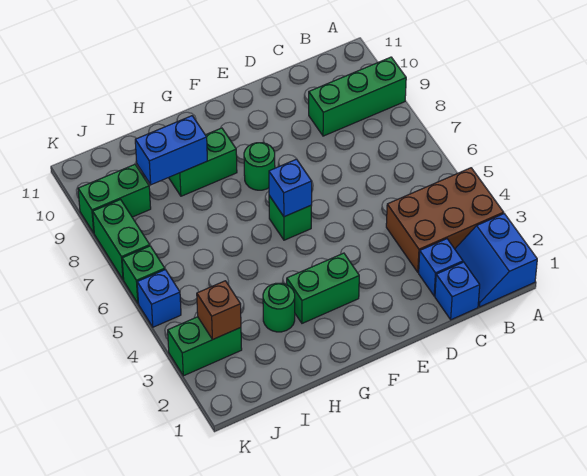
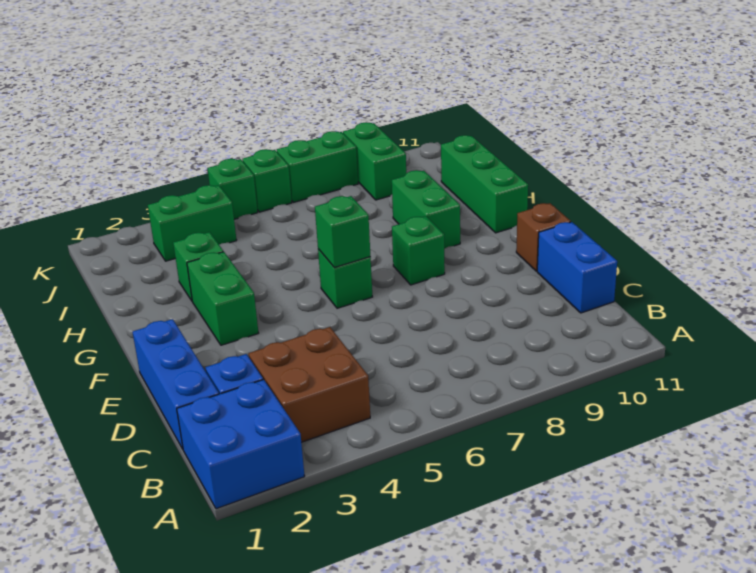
blue 2x2 slope [455,214,537,307] -> blue 2x2 brick [177,380,305,509]
brown 2x3 brick [386,168,504,272] -> brown 2x2 brick [249,327,370,442]
green 1x3 brick [309,57,406,136] -> green 1x3 brick moved to [441,135,528,233]
blue 1x1 brick [435,262,480,320] -> blue 1x3 brick [133,319,219,449]
blue 1x1 brick [269,159,312,217] -> green 1x1 brick [315,196,370,268]
green 1x1 round brick [244,143,275,190] -> green 1x1 brick [392,216,445,285]
green 1x1 round brick [263,283,295,332] -> green 1x1 brick [173,232,223,301]
blue 1x2 brick [135,116,207,185] -> blue 1x2 brick moved to [537,222,617,313]
green 1x2 brick [168,317,242,376] -> green 1x2 brick turned to [148,185,237,261]
brown 1x1 brick [197,281,241,340] -> brown 1x1 brick moved to [516,203,571,271]
blue 1x1 brick [137,270,181,327] -> green 1x1 brick [207,159,258,219]

